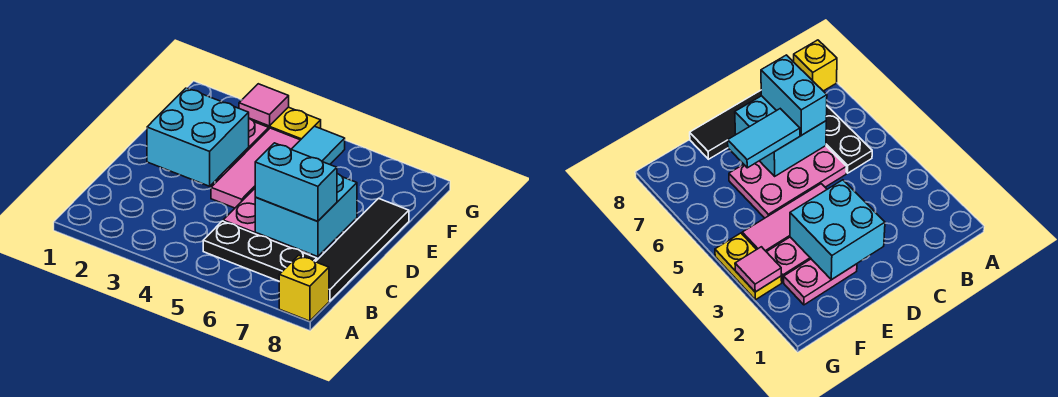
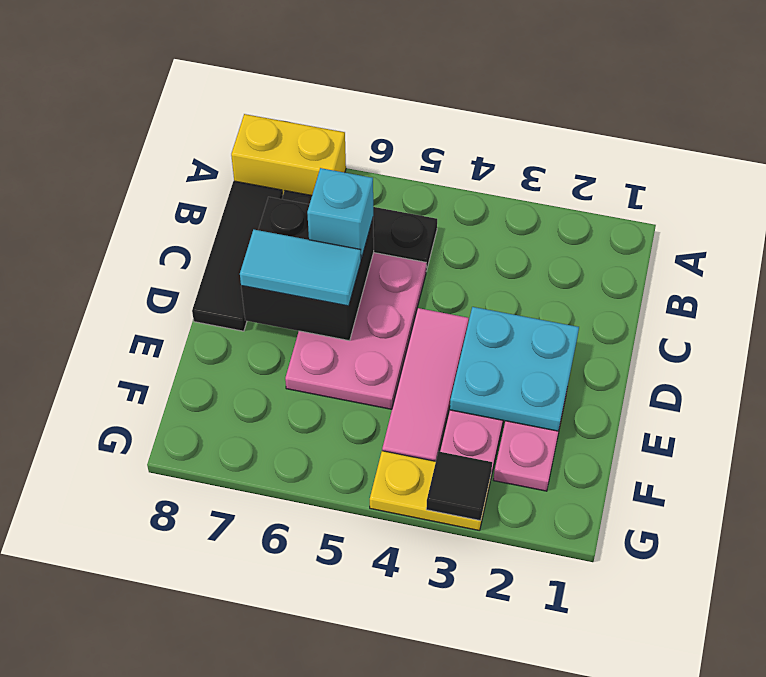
yellow 1x1 brick [279,255,329,321] -> yellow 1x2 brick [231,114,346,195]
black 1x4 tile [316,198,409,301] -> black 1x3 tile [192,181,283,331]
cyan 2x2 brick [255,174,357,257] -> black 2x2 brick [241,197,374,341]
cyan 1x2 brick [255,143,337,221] -> cyan 1x1 brick [307,168,373,259]
cyan 2x2 brick [147,88,249,186] -> cyan 2x2 plate [450,307,579,431]
cyan 1x2 tile [291,126,345,164] -> cyan 1x2 tile turned to [240,230,361,306]
pink 1x1 tile [239,84,289,126] -> black 1x1 tile [426,451,492,521]

